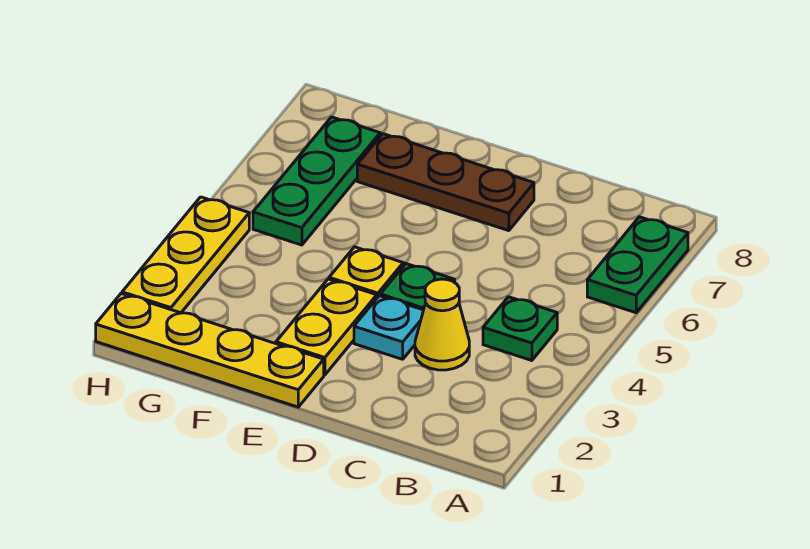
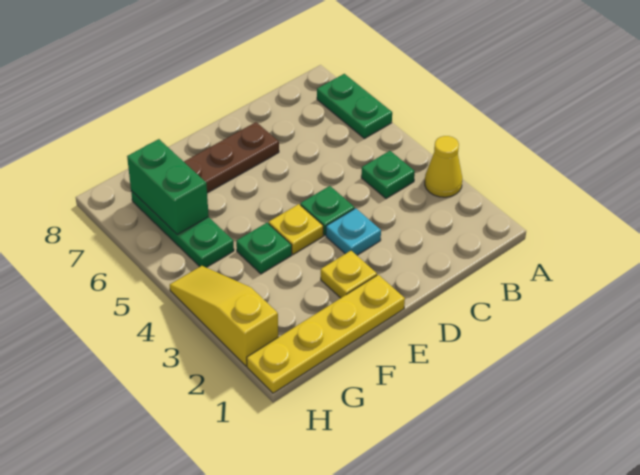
yellow 1x1 cone [415,279,469,370] -> yellow 1x1 cone moved to [425,136,462,197]
yellow 1x2 plate [276,279,377,375] -> yellow 1x1 plate [321,251,377,298]
none -> green 1x1 plate [236,223,292,274]
none -> green 1x2 brick [127,139,209,235]
yellow 1x3 plate [122,197,249,313] -> yellow 1x3 slope [170,266,278,366]

